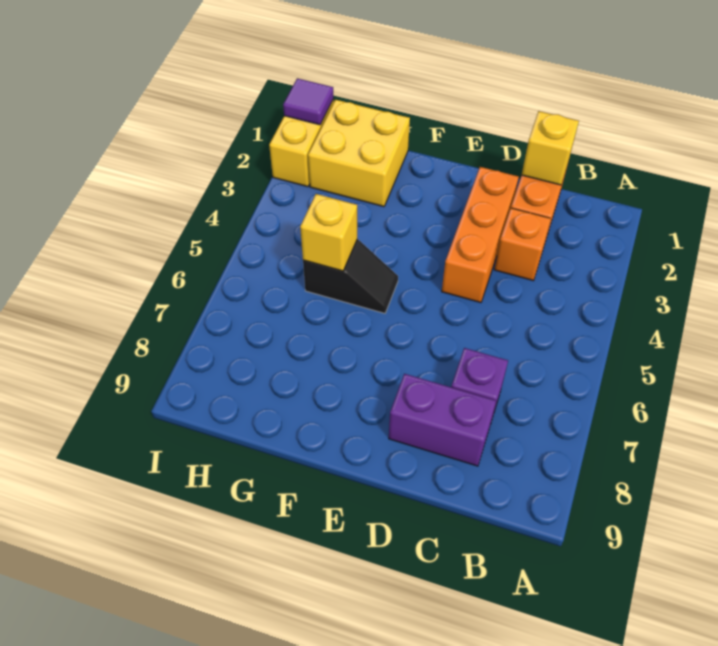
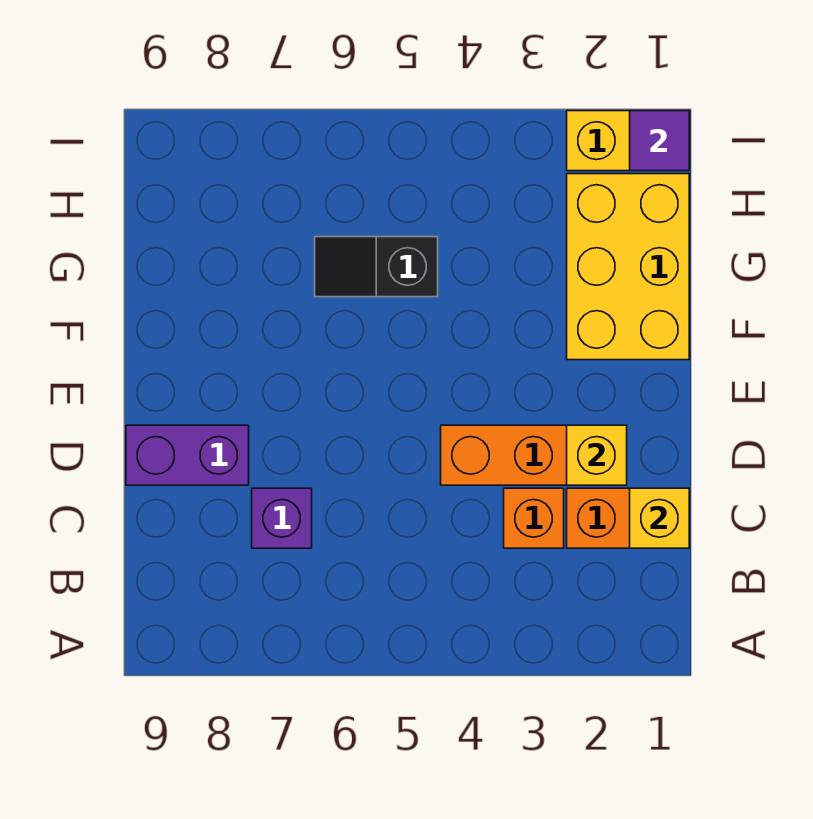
purple 1x2 brick [389,374,496,466] -> purple 1x2 brick turned to [126,425,249,485]
black 1x2 slope [303,239,398,313] -> black 1x2 slope turned to [315,237,438,297]
yellow 2x2 brick [308,100,410,207] -> yellow 2x3 brick [567,174,689,360]
yellow 1x1 brick [300,194,357,271] -> yellow 1x1 brick moved to [567,425,627,485]

